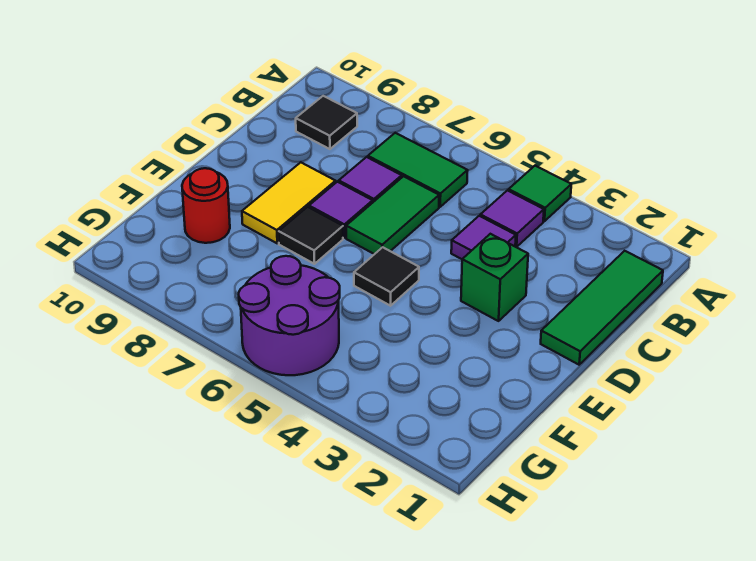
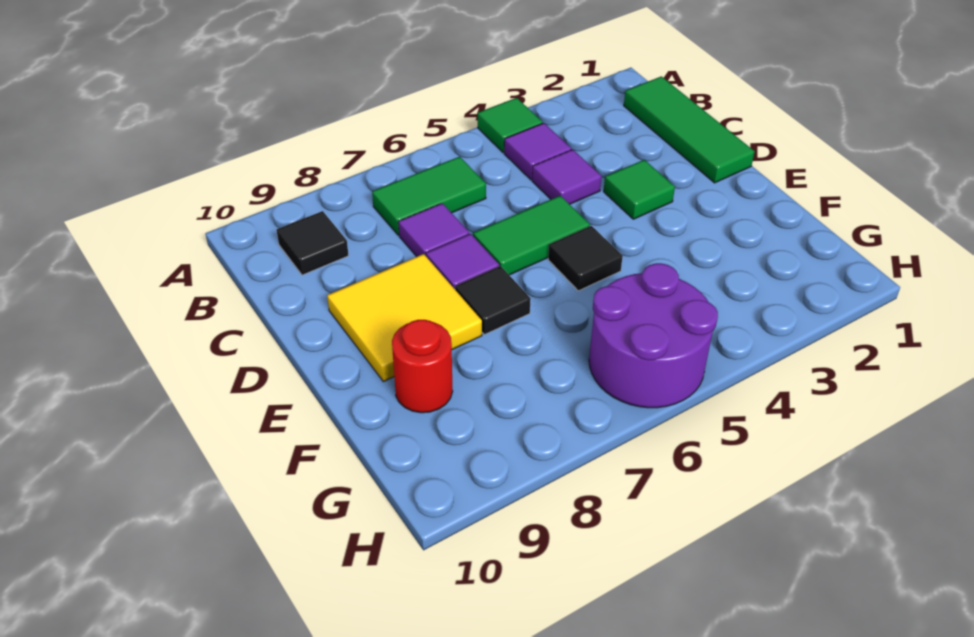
green 1x2 tile [346,176,439,254] -> green 1x2 tile turned to [473,196,590,275]
green 1x1 brick [461,234,528,321] -> green 1x1 tile [604,160,675,219]
yellow 1x2 tile [242,162,336,243] -> yellow 2x2 tile [327,254,482,382]

